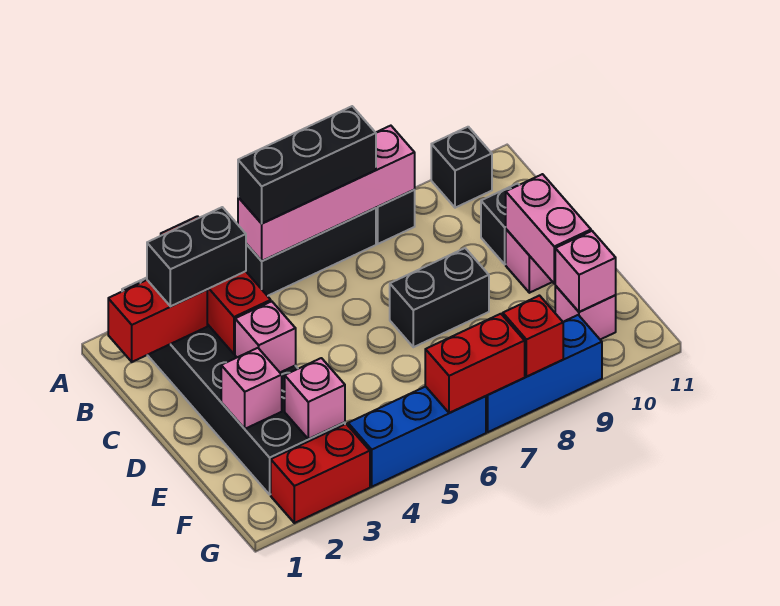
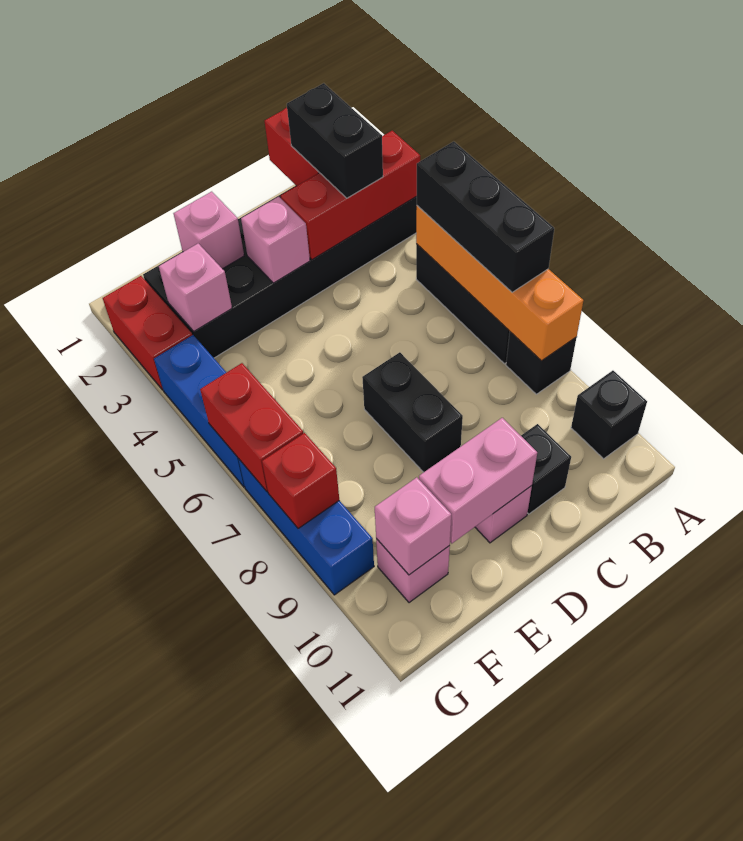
pink 1x4 brick [238,126,415,261] -> orange 1x4 brick [416,206,584,361]

